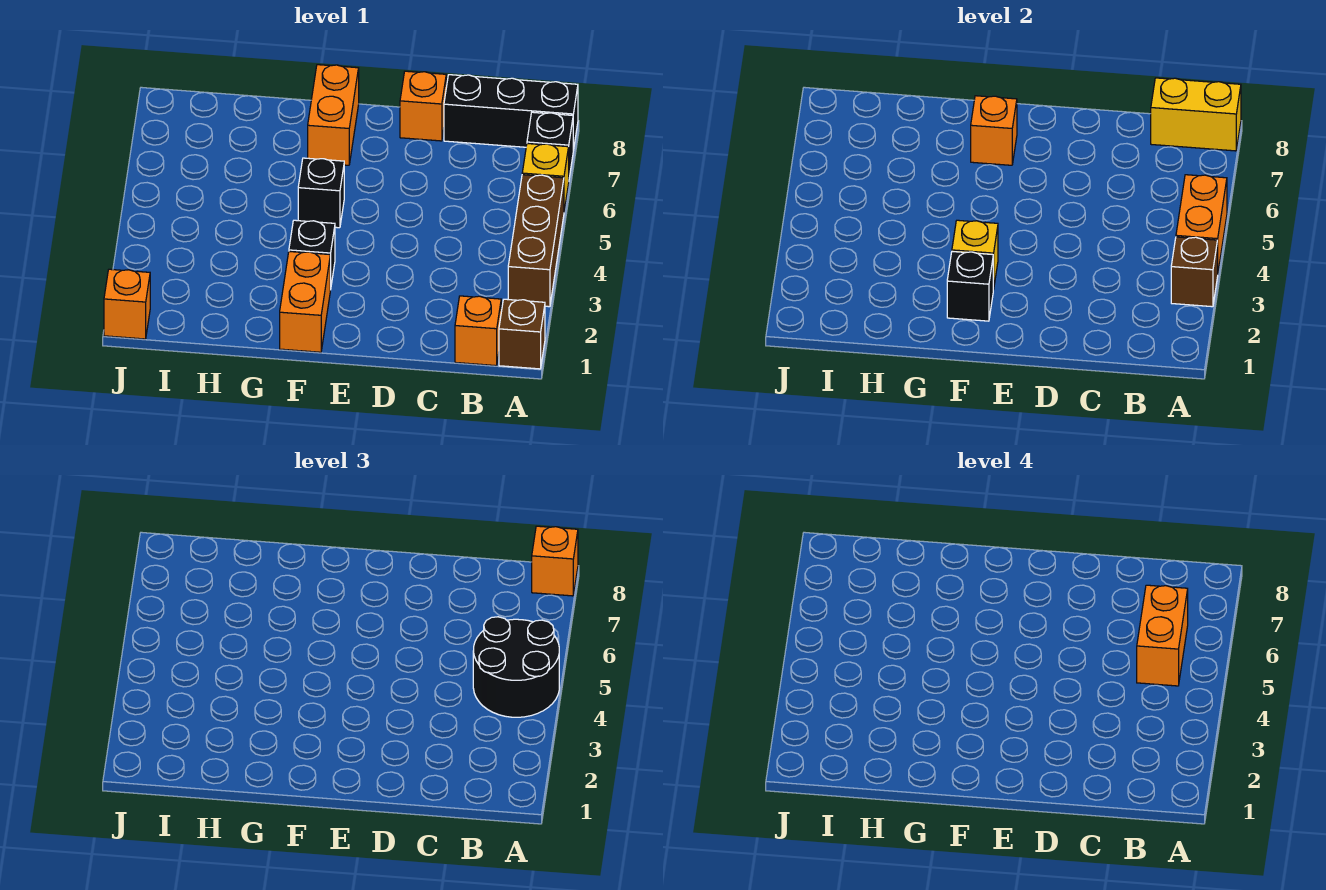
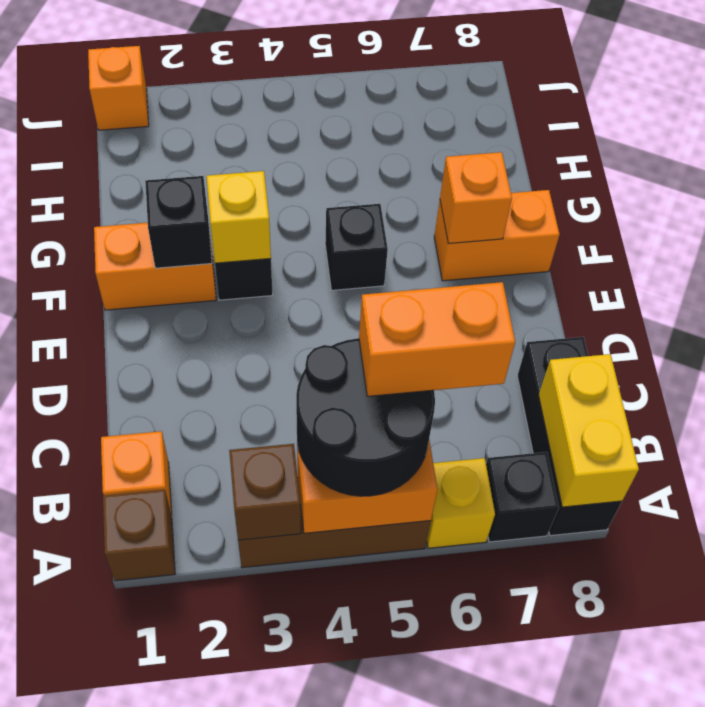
orange 1x1 brick [532,526,578,596] -> none
orange 1x1 brick [400,71,446,141] -> none

